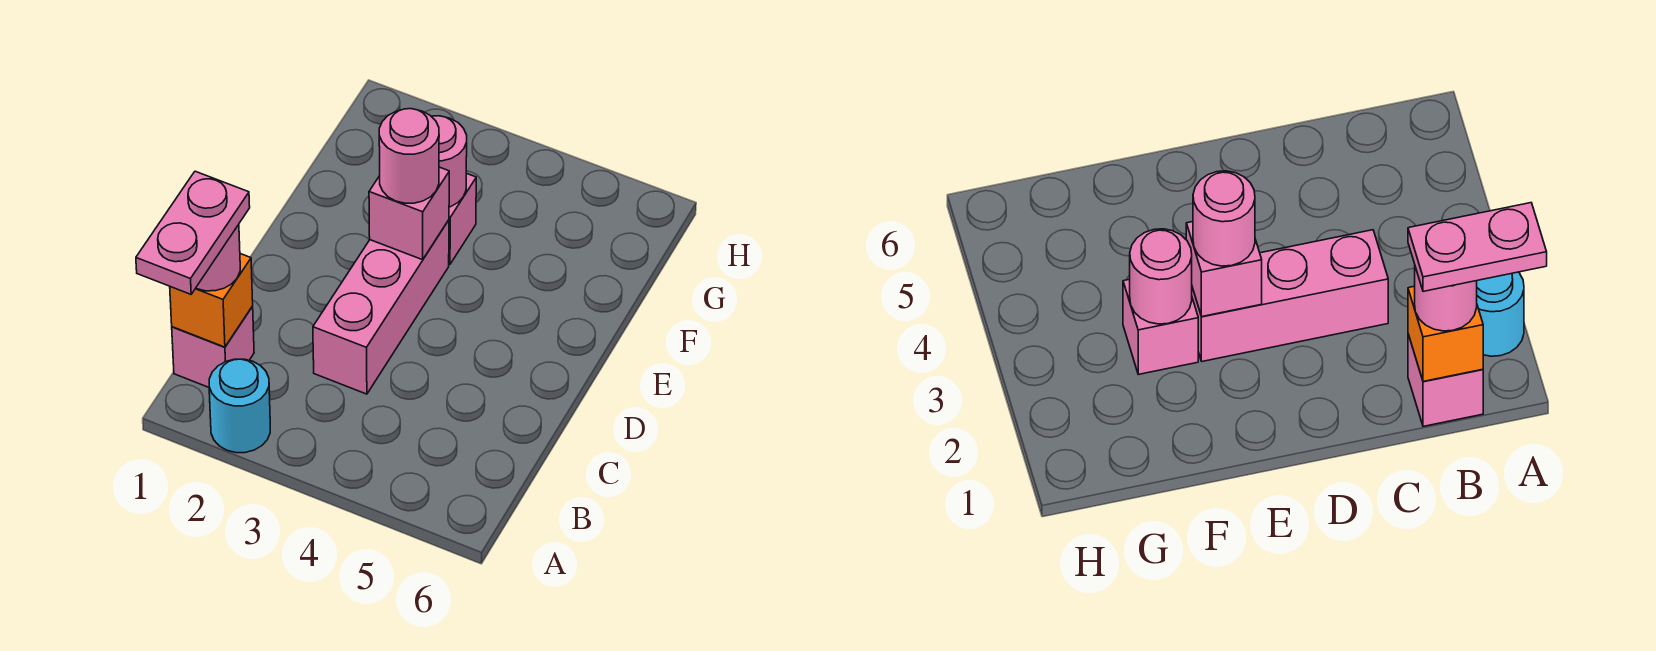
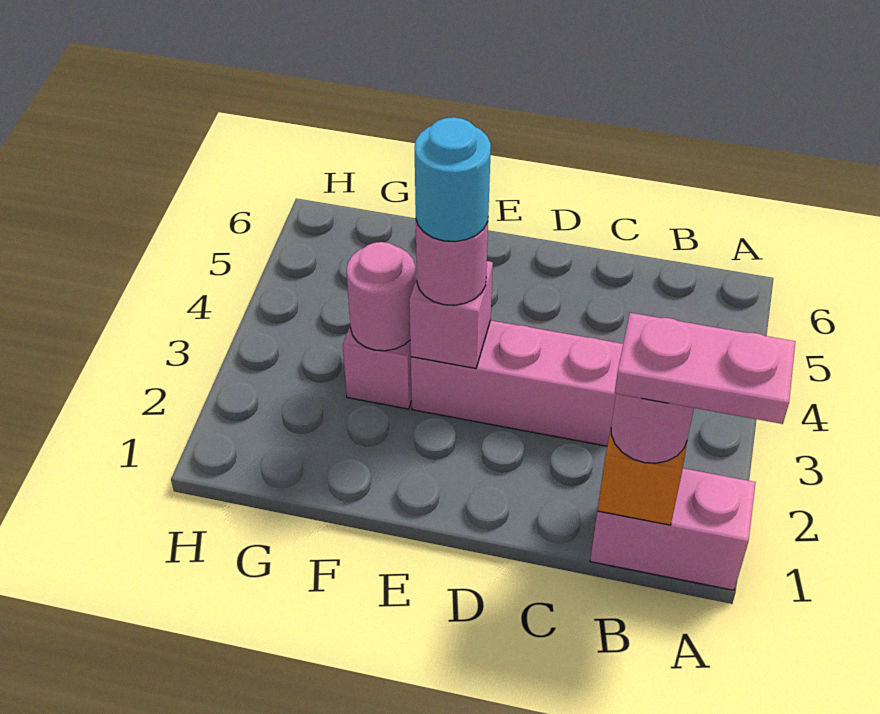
cyan 1x1 round brick [209,359,270,453] -> cyan 1x1 round brick moved to [415,117,491,242]
pink 1x1 brick [172,306,254,387] -> pink 1x2 brick [590,468,756,590]

